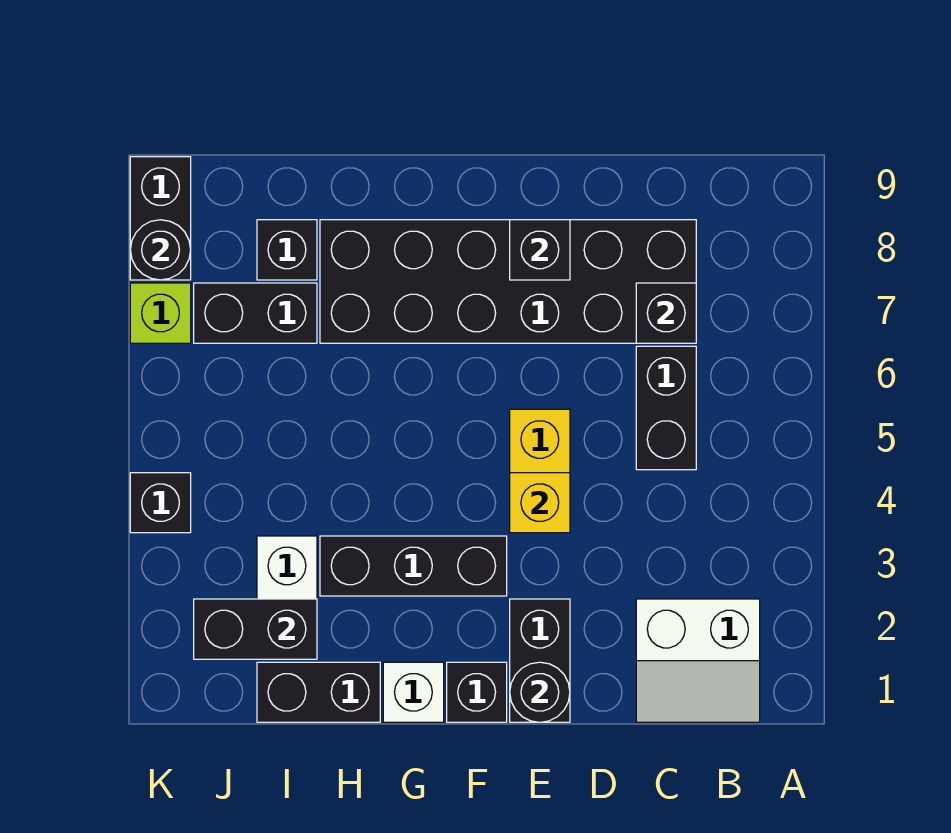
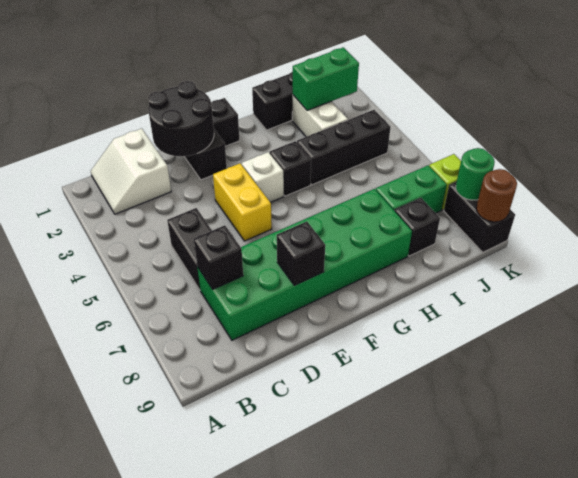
white 2x2 slope [636,599,760,722] -> white 2x2 slope turned to [91,129,171,214]
black 2x6 brick [320,220,696,343] -> green 2x6 brick [197,189,412,340]
black 1x1 round brick [510,662,570,722] -> black 2x2 round brick [148,81,214,156]
yellow 1x1 brick [510,473,570,533] -> none
black 1x3 brick [320,536,507,596] -> black 1x3 brick moved to [297,110,391,185]
white 1x1 brick [383,662,444,722] -> white 1x1 brick moved to [242,152,284,202]
black 1x2 brick [194,599,317,659] -> green 1x2 brick [293,47,359,111]
black 1x2 brick [194,283,317,343] -> green 1x2 brick [376,165,447,213]
black 1x1 brick [130,473,191,533] -> black 1x1 brick moved to [270,141,311,196]
black 1x1 round brick [130,220,191,280] -> green 1x1 round brick [456,148,495,200]
none -> brown 1x1 round brick [476,169,517,222]

